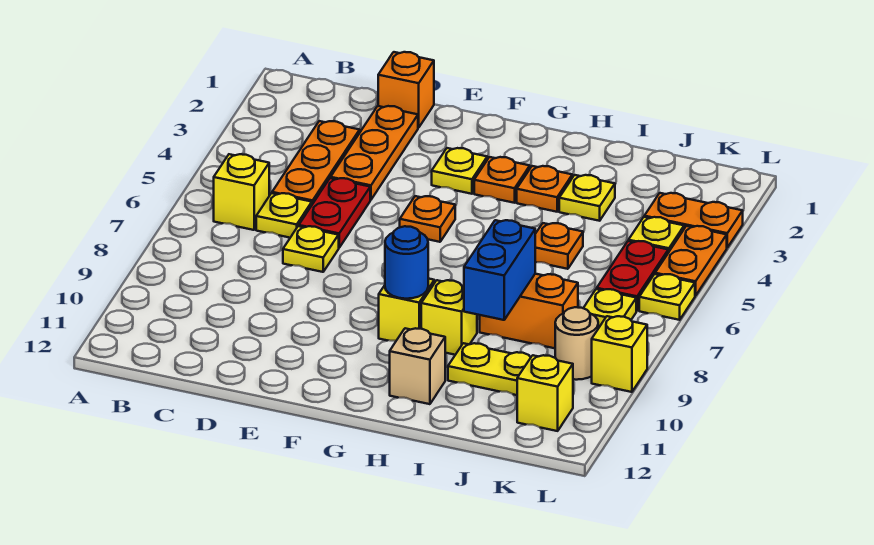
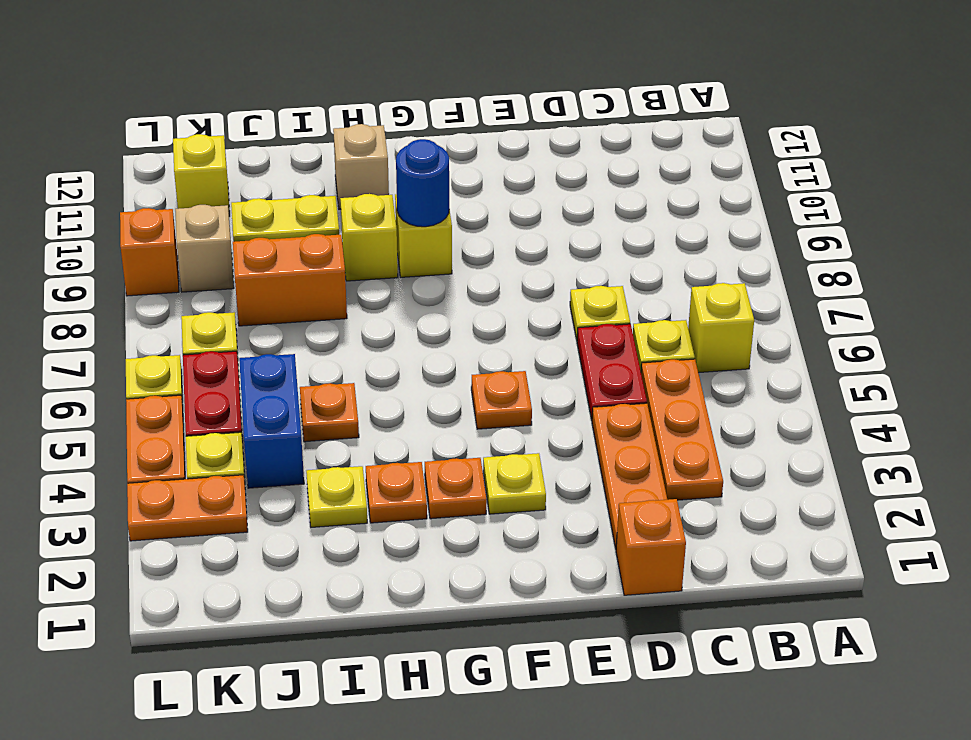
blue 1x2 brick [464,220,535,320] -> blue 1x2 brick moved to [239,354,304,488]
tan 1x1 round brick [555,307,598,380] -> tan 1x1 brick [175,205,234,292]
yellow 1x1 brick [592,316,647,392] -> orange 1x1 brick [120,208,179,296]

